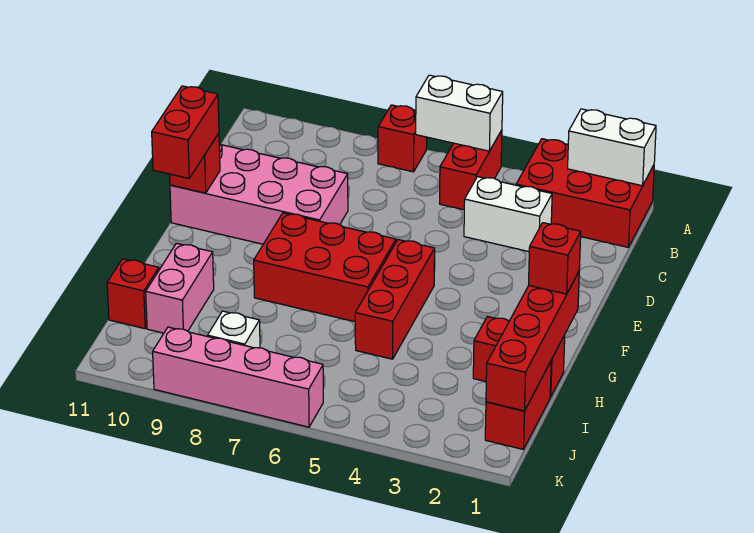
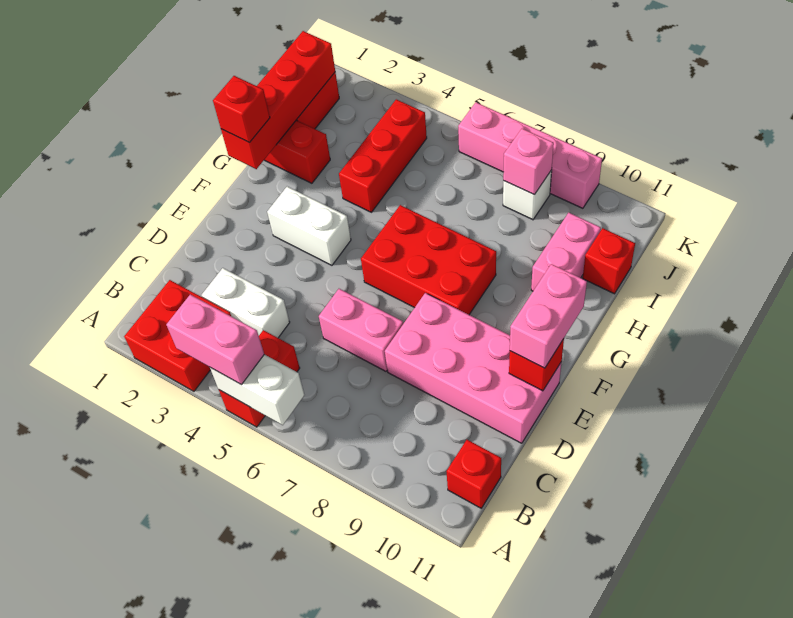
red 2x3 brick [516,139,654,247] -> red 2x2 brick [124,280,231,391]
white 1x2 brick [568,109,656,186] -> white 1x2 brick moved to [267,187,351,265]
none -> pink 1x2 brick [166,295,264,385]
red 1x1 brick [378,105,427,172] -> red 1x1 brick moved to [447,440,501,508]
none -> pink 1x2 brick [319,289,403,371]
red 1x2 brick [152,86,219,178] -> pink 1x2 brick [510,264,587,368]
red 1x3 brick [355,240,435,359] -> red 1x3 brick moved to [339,99,427,212]
none -> pink 1x1 brick [503,129,554,195]

